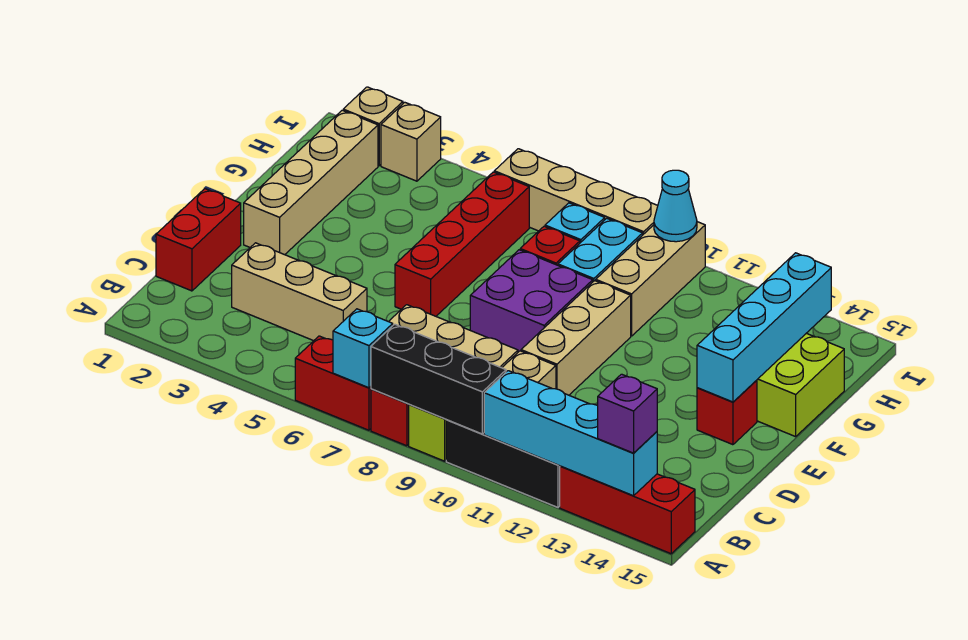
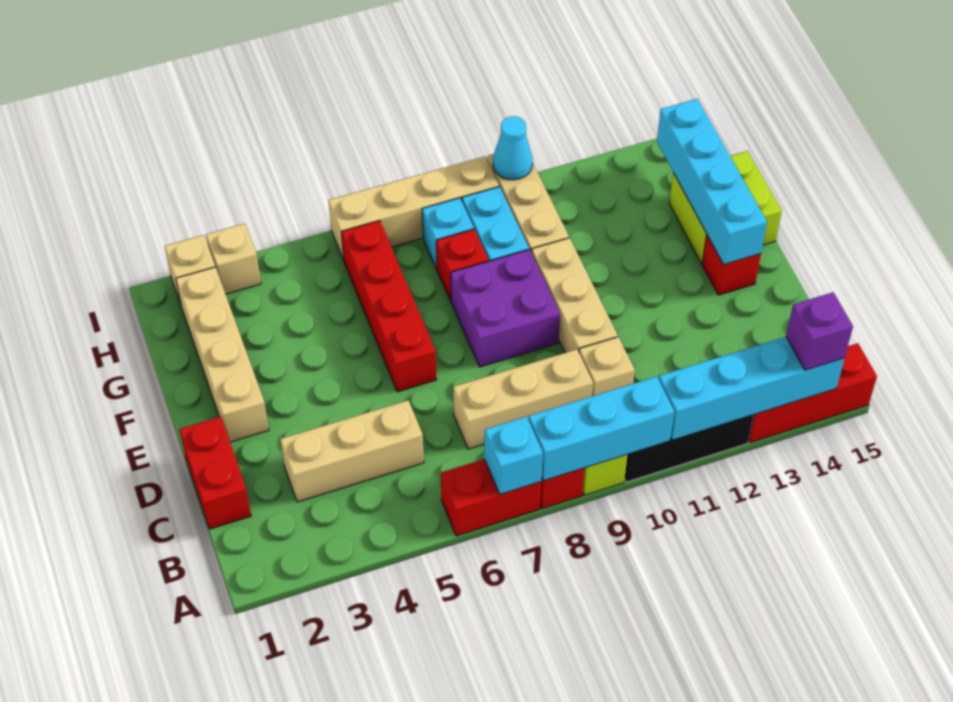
black 1x3 brick [371,324,506,434] -> cyan 1x3 brick [529,376,674,481]

